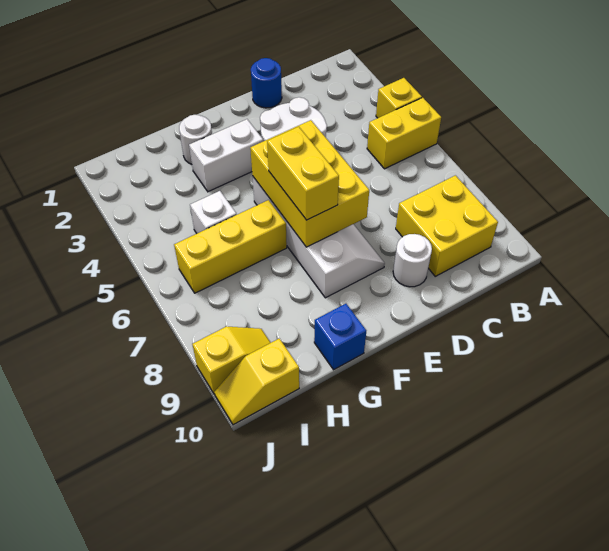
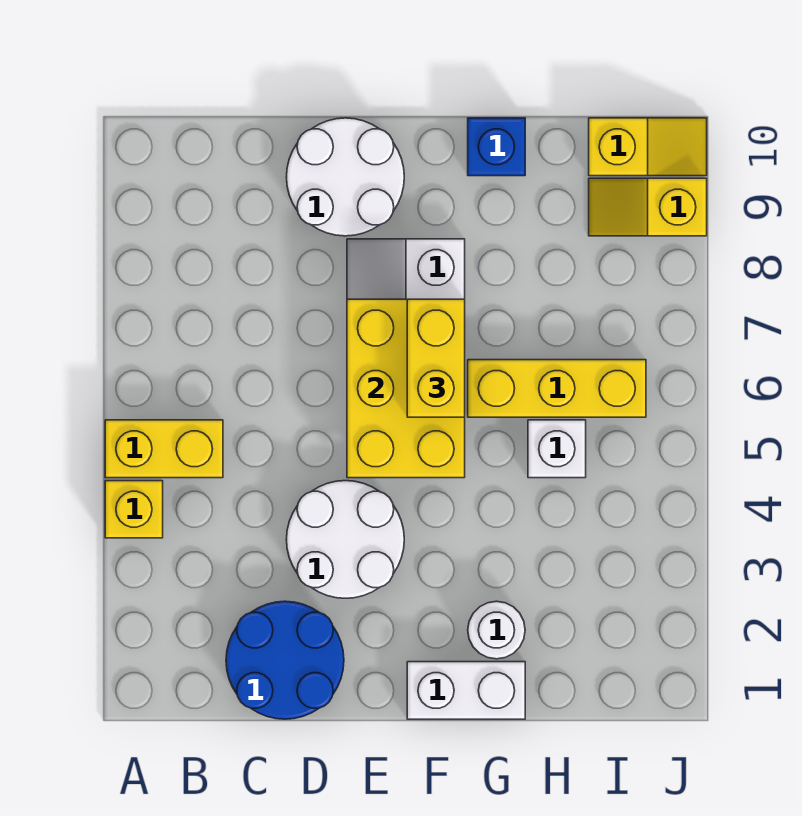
yellow 2x2 brick [396,175,498,276] -> none
blue 1x1 round brick [251,58,282,108] -> blue 2x2 round brick [226,601,344,719]
white 1x1 round brick [393,234,432,287] -> white 2x2 round brick [287,118,404,236]
white 1x2 brick [189,119,263,192] -> white 1x2 brick moved to [407,662,525,719]

